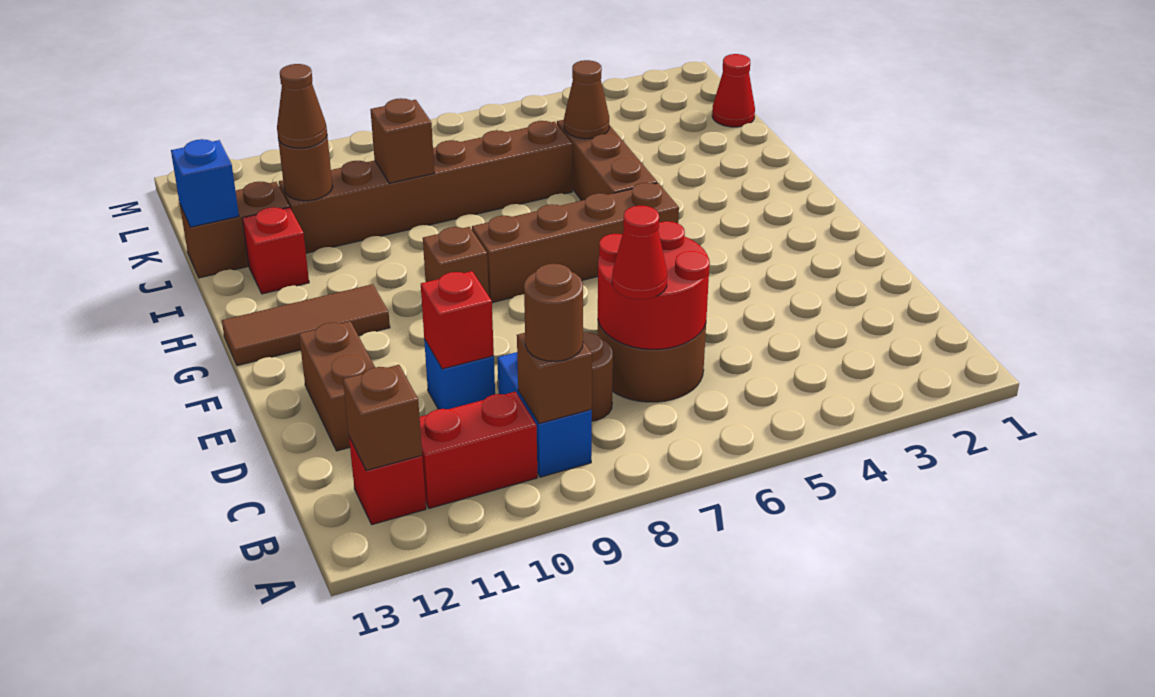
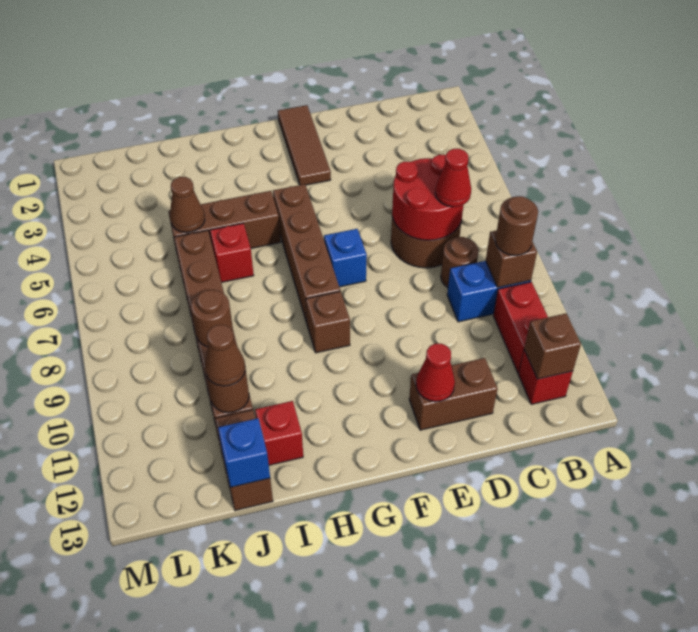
blue 1x1 brick [424,339,495,409] -> blue 1x1 brick moved to [324,229,367,287]
red 1x1 brick [421,271,494,369] -> red 1x1 brick moved to [210,223,254,282]
brown 1x3 tile [222,284,390,366] -> brown 1x3 tile moved to [278,105,331,185]
brown 1x1 brick [370,98,434,183] -> brown 1x1 round brick [191,290,233,347]
red 1x1 cone [712,54,755,127] -> red 1x1 cone moved to [416,344,455,402]

